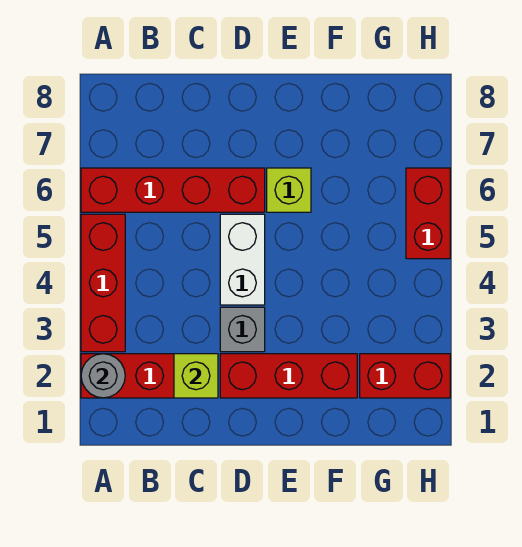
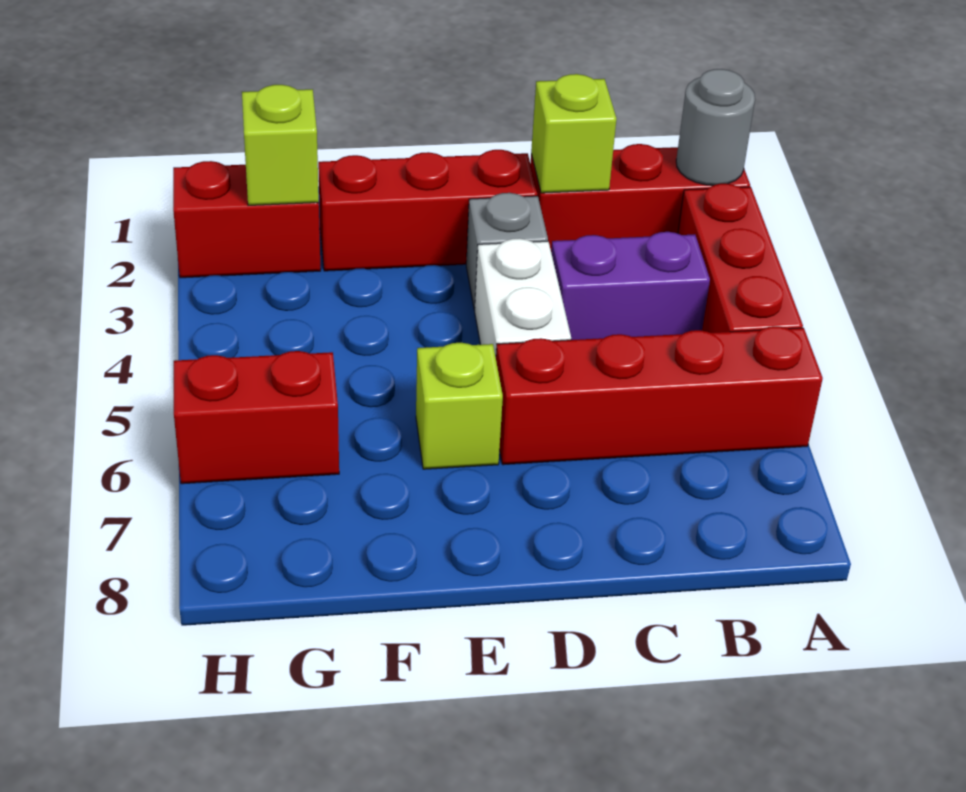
none -> purple 1x2 brick [551,232,710,340]
none -> lime 1x1 brick [242,85,319,205]
red 1x2 brick [406,168,450,259] -> red 1x2 brick turned to [174,351,339,484]

